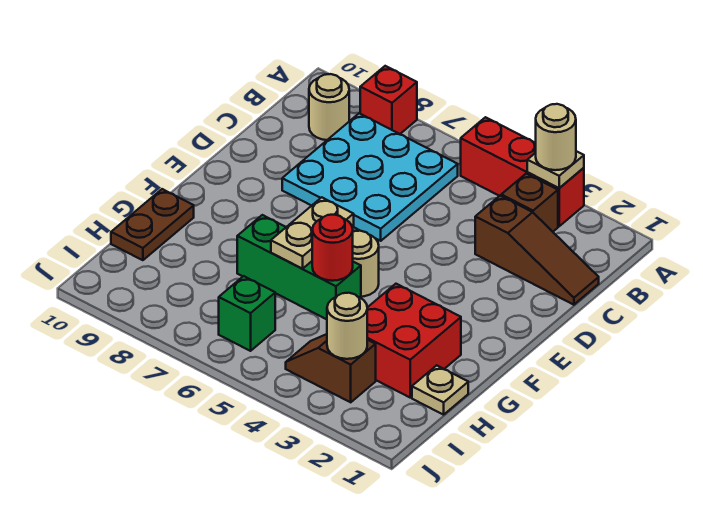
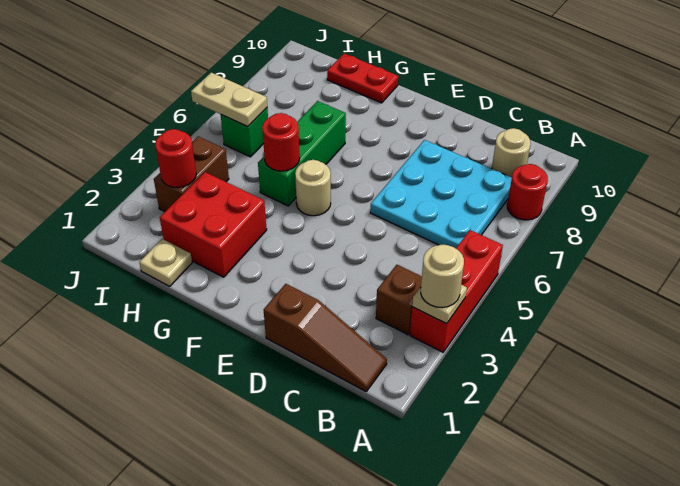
red 1x1 brick [360,66,417,134] -> red 1x1 round brick [507,164,548,220]
brown 1x3 slope [475,196,599,305] -> brown 1x3 slope turned to [264,284,387,391]
tan 1x2 plate [271,197,354,269] -> tan 1x2 plate moved to [191,73,267,127]
brown 1x2 plate [111,189,194,260] -> red 1x2 plate [327,53,398,103]
brown 1x2 slope [286,334,376,402] -> brown 1x2 brick [154,136,229,212]
tan 1x1 round brick [327,293,367,359] -> red 1x1 round brick [155,129,196,188]

